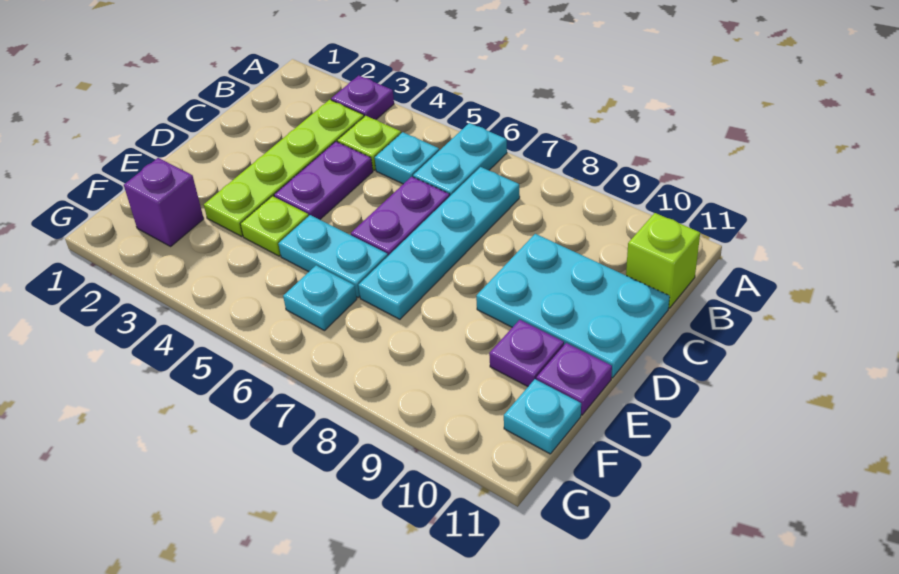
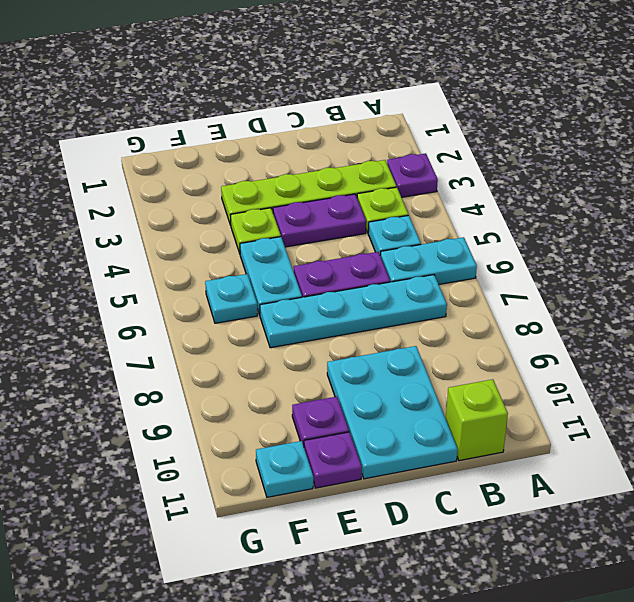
purple 1x1 brick [124,158,204,246] -> none

